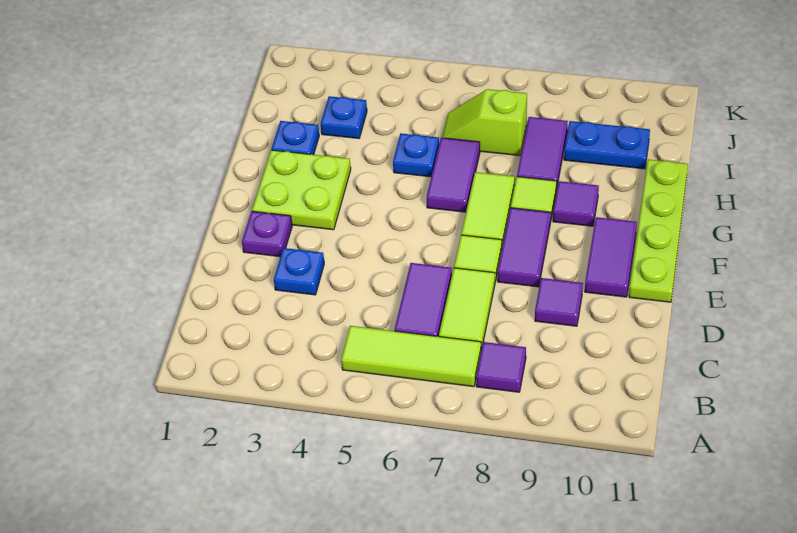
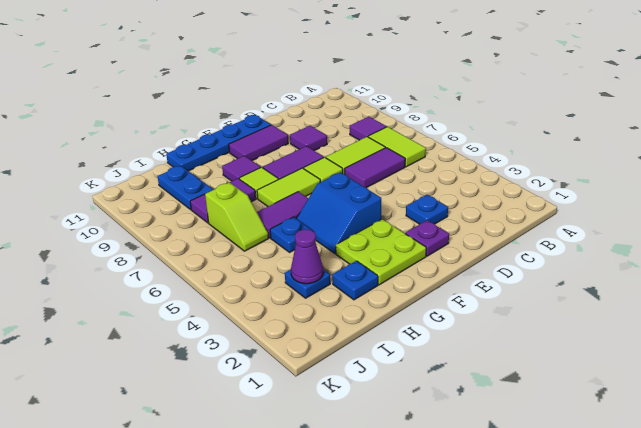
lime 1x3 tile [341,326,481,387] -> lime 1x2 tile [368,127,426,167]
lime 1x4 plate [629,160,688,302] -> blue 1x4 plate [166,115,271,171]
none -> blue 2x2 slope [296,172,381,254]
none -> purple 1x1 cone [291,229,323,284]

